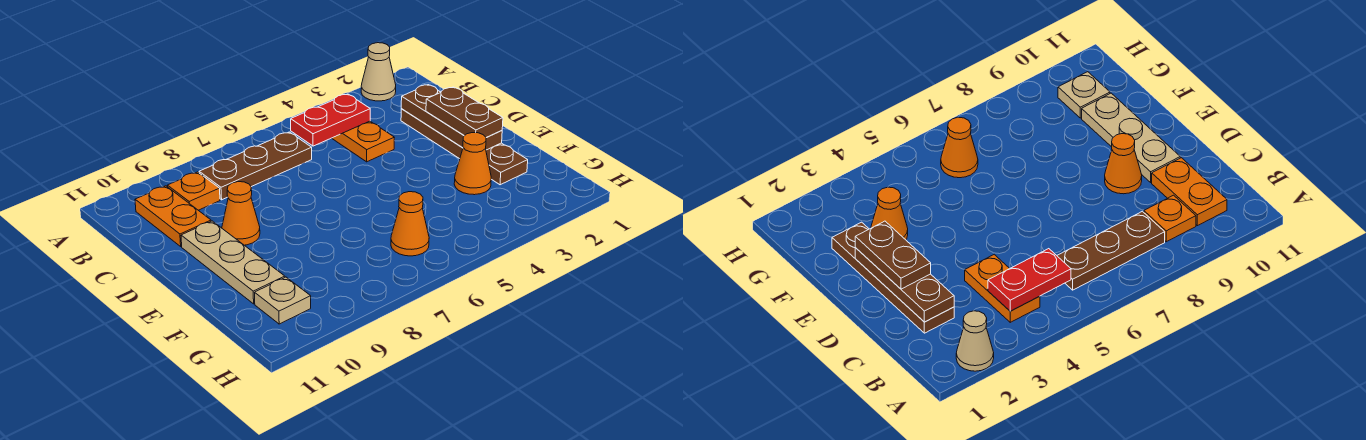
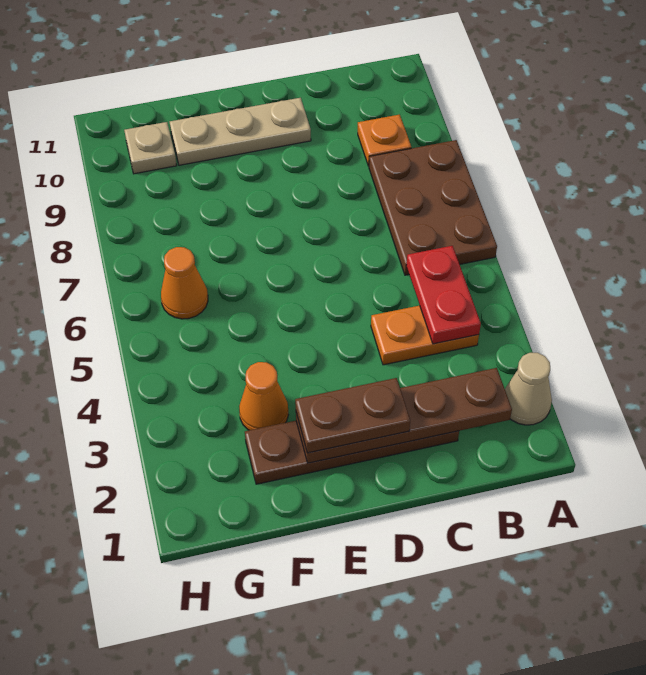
brown 1x3 plate [199,132,312,200] -> brown 2x3 plate [369,140,497,275]
orange 1x2 plate [135,186,211,246] -> none
brown 1x3 plate [401,85,502,150] -> brown 1x4 plate [296,368,512,463]
orange 1x1 cone [222,182,260,245] -> none

